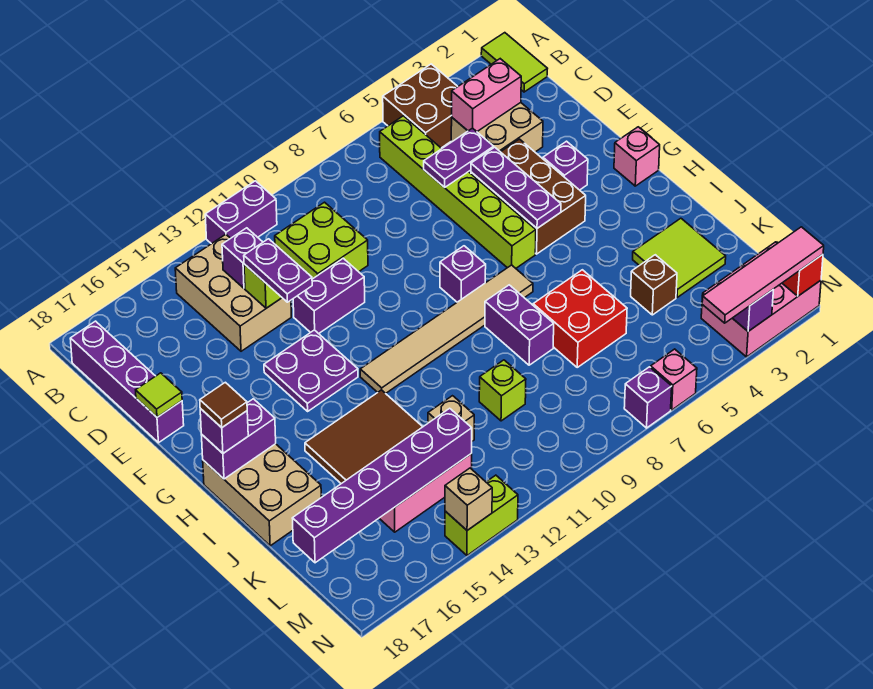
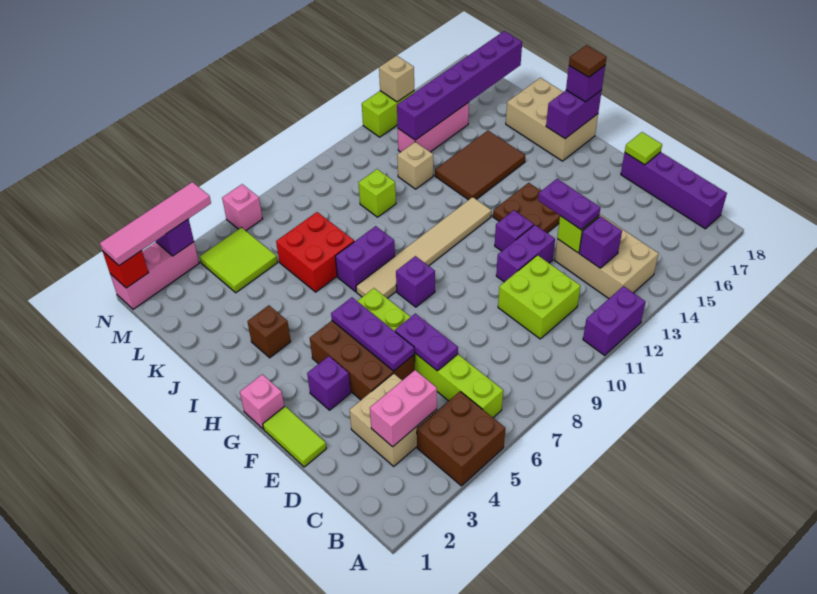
lime 1x2 tile [481,33,547,92] -> lime 1x2 tile moved to [263,406,326,467]
purple 1x2 plate [424,128,494,187] -> purple 1x2 plate turned to [395,314,458,371]
purple 2x2 plate [264,330,358,411] -> brown 2x2 plate [493,183,560,233]
purple 1x2 brick [485,285,554,365] -> purple 1x2 brick turned to [335,226,395,292]
lime 2x2 tile [633,218,726,298] -> lime 2x2 tile moved to [200,227,277,293]
brown 1x1 brick [631,255,677,315] -> brown 1x1 brick moved to [247,305,291,358]
pink 2x3 brick [701,242,821,357] -> pink 1x3 brick [110,242,199,309]
purple 1x1 brick [624,367,672,428] -> purple 1x1 brick moved to [495,210,534,251]

